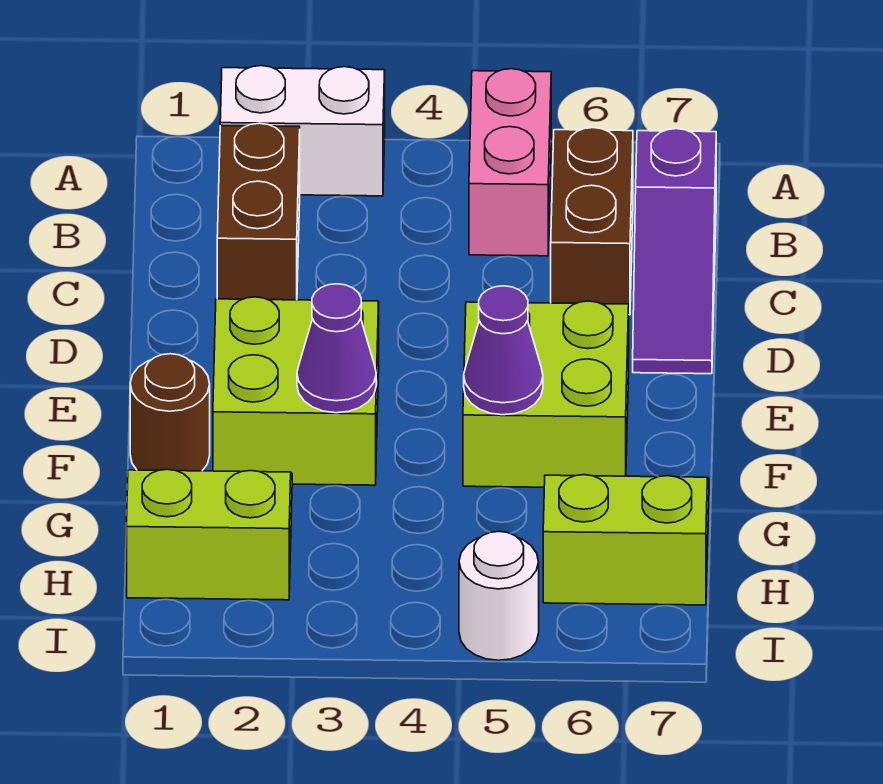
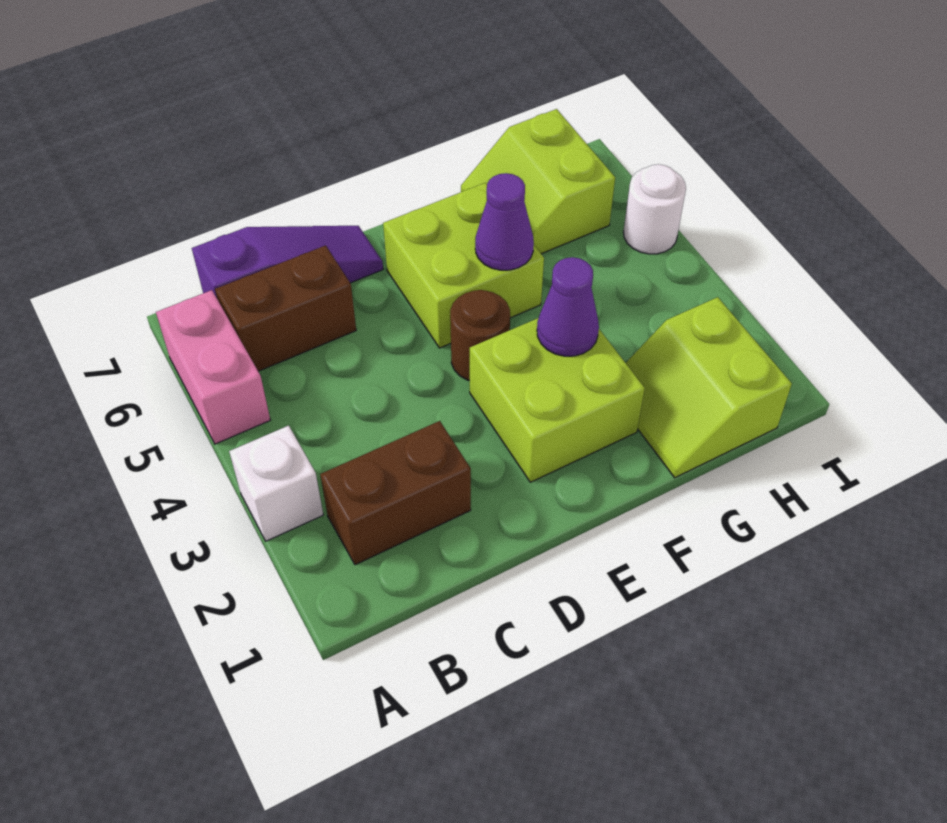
white 1x2 brick [220,66,385,196] -> white 1x1 brick [229,426,323,541]
pink 1x2 brick [469,69,551,256] -> pink 1x2 brick turned to [156,290,270,444]
brown 1x1 round brick [130,354,210,471] -> brown 1x1 round brick moved to [450,290,510,381]

